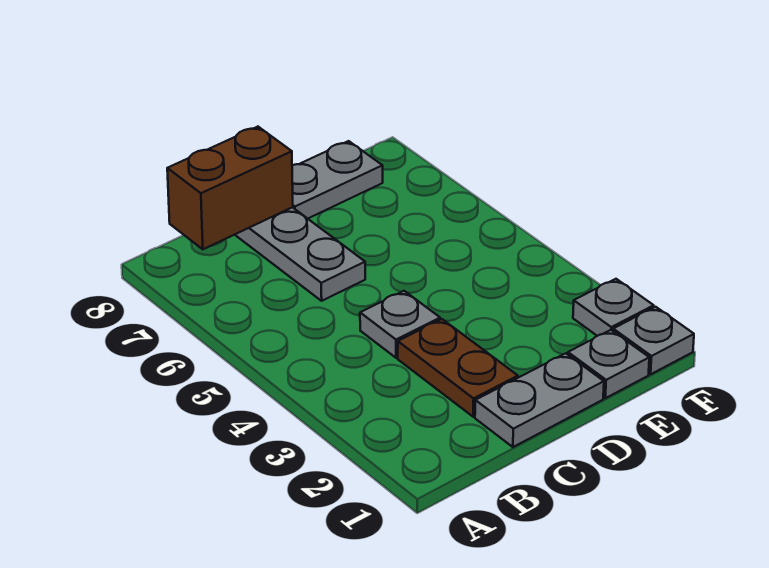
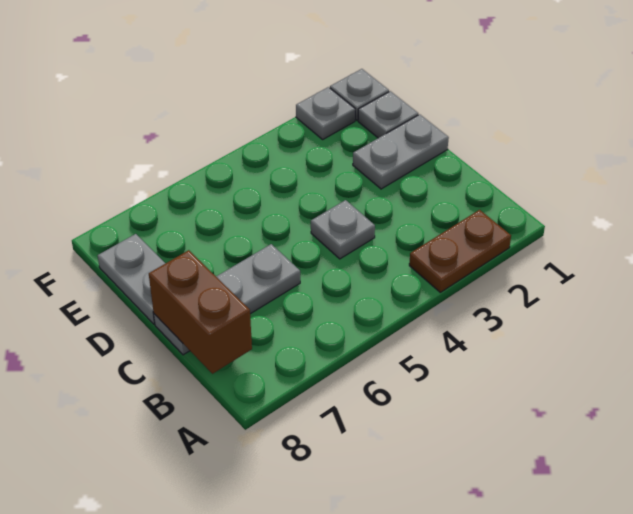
grey 1x2 plate [475,353,604,447] -> grey 1x2 plate turned to [353,114,449,189]
brown 1x2 plate [398,319,518,417] -> brown 1x2 plate moved to [409,210,511,292]

